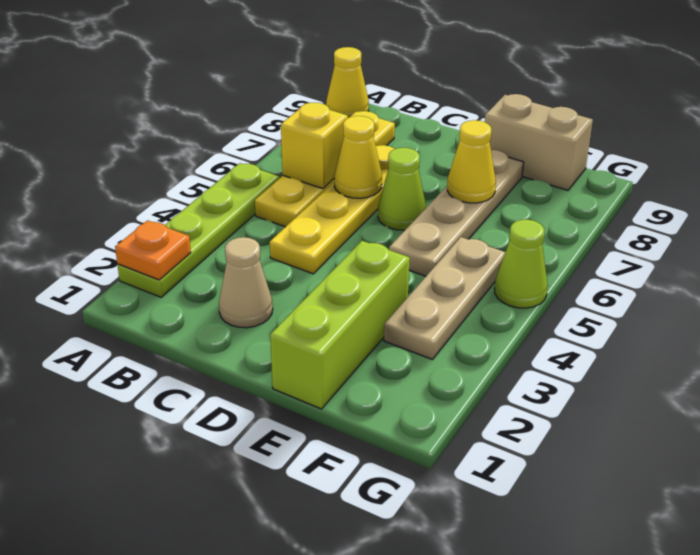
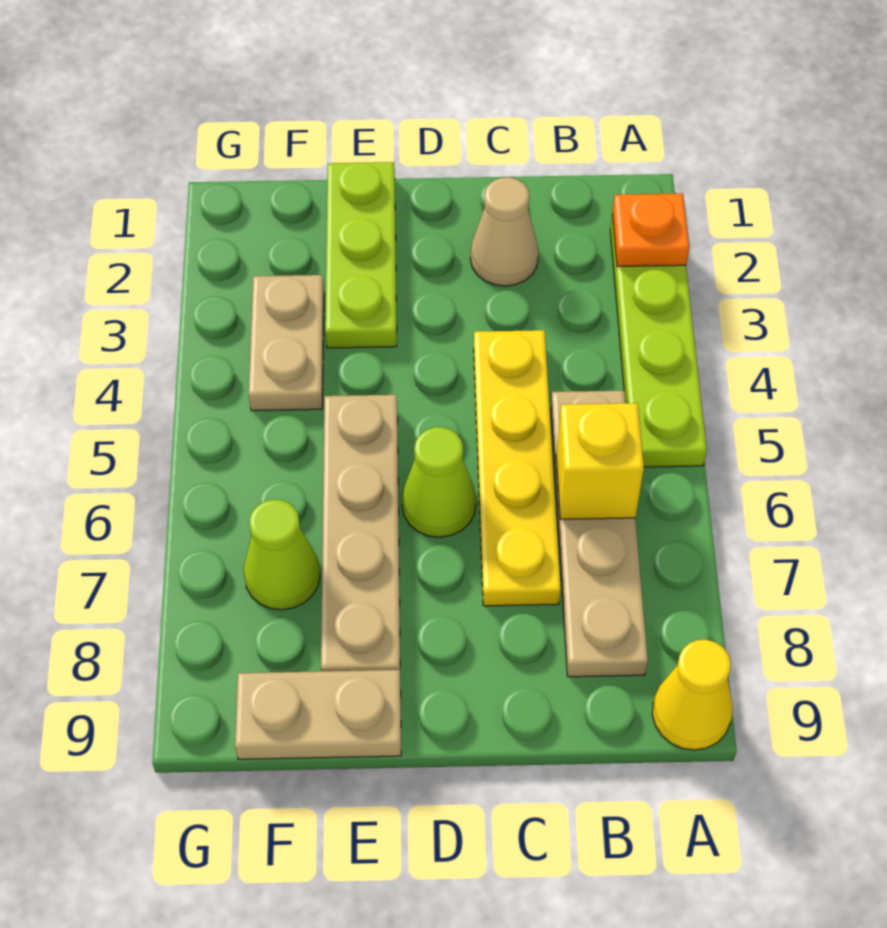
yellow 1x4 plate [255,111,395,227] -> tan 1x4 plate [551,391,648,677]
yellow 1x1 cone [334,116,382,198] -> none
lime 1x3 brick [270,241,410,409] -> lime 1x3 plate [325,162,397,348]
yellow 1x1 cone [447,120,496,203] -> none
tan 1x2 brick [485,94,593,190] -> tan 1x2 plate [235,670,401,759]
tan 1x3 plate [384,237,505,360] -> tan 1x2 plate [249,275,324,411]
lime 1x1 cone [494,219,548,308] -> lime 1x1 cone moved to [243,500,320,610]

